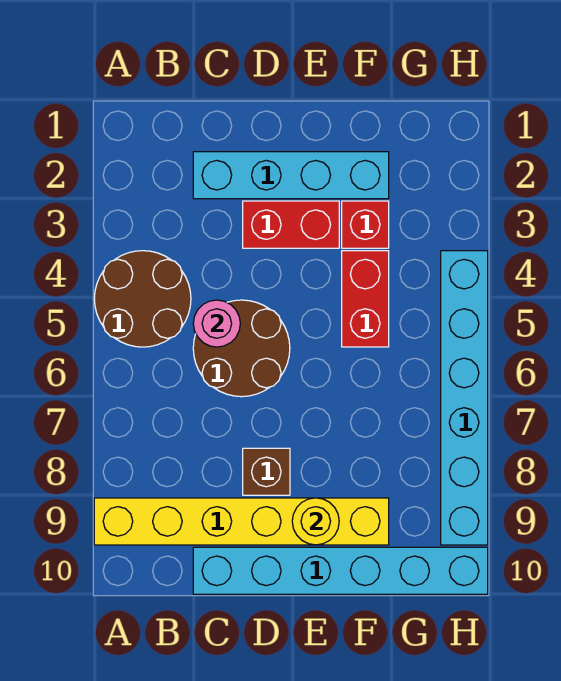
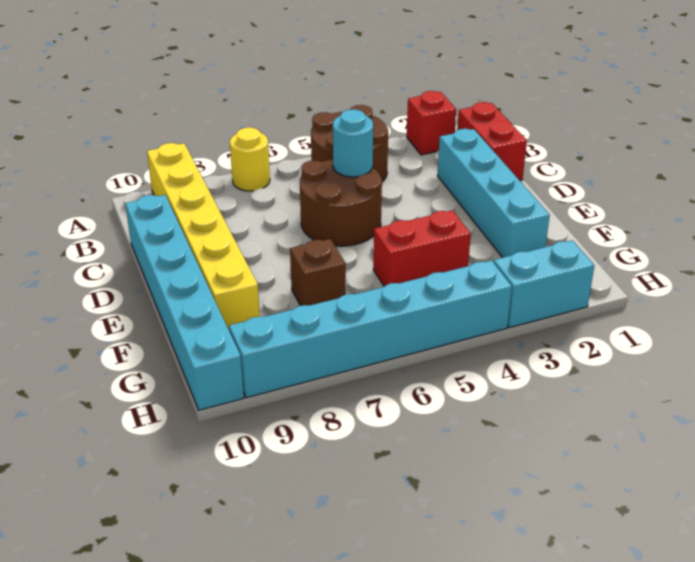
pink 1x1 round brick [193,300,240,347] -> cyan 1x1 round brick [333,109,373,177]
red 1x2 brick [243,201,339,248] -> red 1x2 brick moved to [457,102,527,180]
brown 1x1 brick [243,448,290,495] -> brown 1x1 brick moved to [290,239,346,306]
yellow 1x1 round brick [292,498,339,545] -> yellow 1x1 round brick moved to [230,127,270,191]
red 1x1 brick [342,201,389,248] -> red 1x1 brick moved to [407,91,456,155]
none -> cyan 1x2 brick [493,240,594,328]

